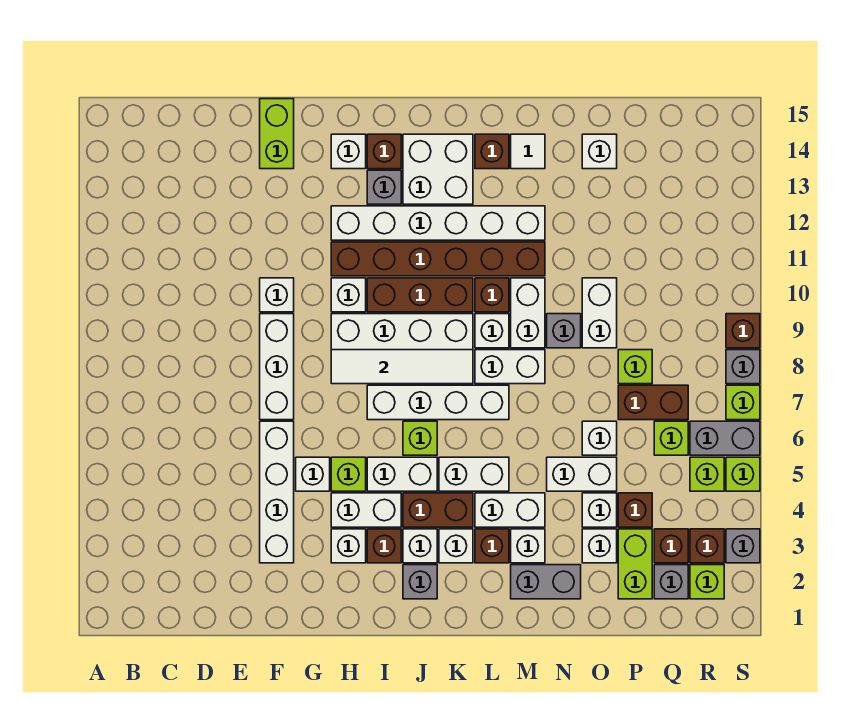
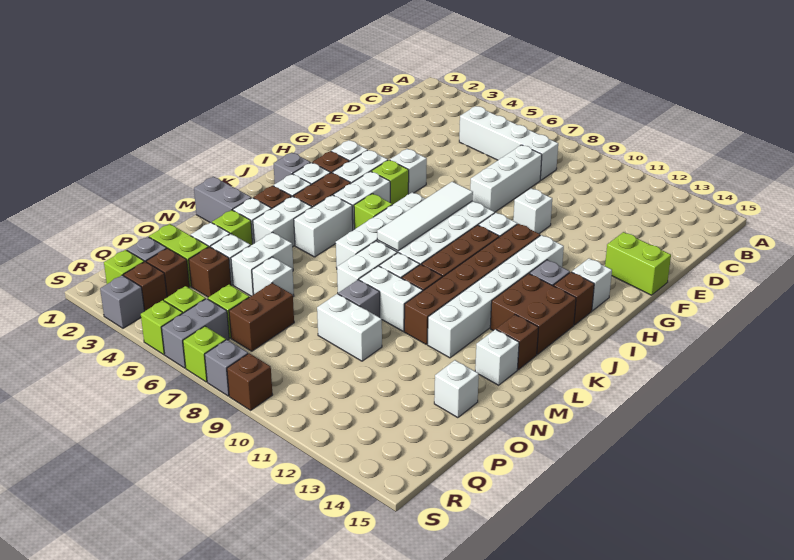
white 1x4 brick [260,421,294,563] -> white 1x4 brick moved to [459,106,558,180]
white 1x3 brick [260,314,294,420] -> white 1x3 brick turned to [470,145,542,212]
white 2x2 brick [403,134,473,204] -> brown 2x2 brick [490,273,576,354]
grey 1x2 brick [511,565,581,599] -> grey 1x2 brick turned to [194,177,251,223]
white 1x1 tile [511,134,545,169] -> white 1x1 brick [475,329,519,385]
lime 1x1 brick [618,350,652,384] -> lime 1x1 brick moved to [212,210,253,246]

